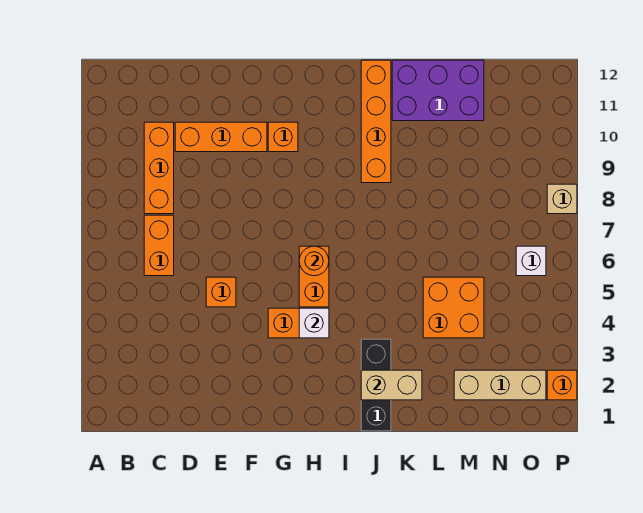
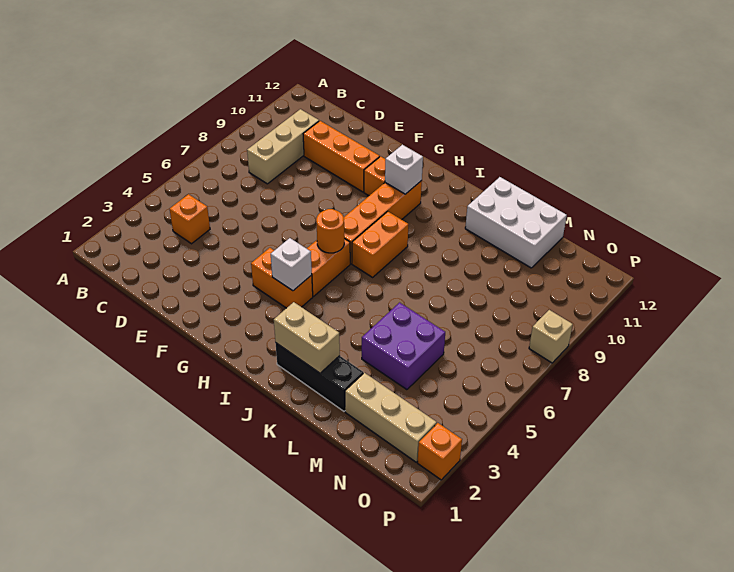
orange 1x2 brick [144,215,174,276] -> orange 1x2 brick moved to [352,211,408,277]
orange 1x3 brick [144,122,174,214] -> tan 1x3 brick [247,109,319,184]
orange 1x1 brick [206,277,236,307] -> orange 1x1 brick moved to [170,194,210,244]
black 1x3 brick [361,339,391,431] -> black 1x3 brick turned to [276,343,363,411]
orange 1x4 brick [361,60,391,183] -> orange 1x4 brick moved to [344,181,422,264]
purple 2x3 brick [392,60,484,121] -> white 2x3 brick [465,177,567,268]
orange 2x2 brick [423,277,484,338] -> purple 2x2 brick [362,303,445,390]
white 1x1 brick [516,246,546,276] -> white 1x1 brick moved to [385,145,423,194]

